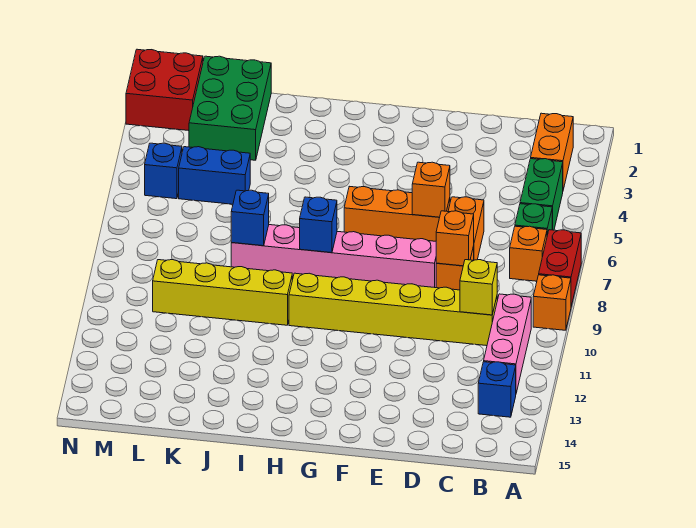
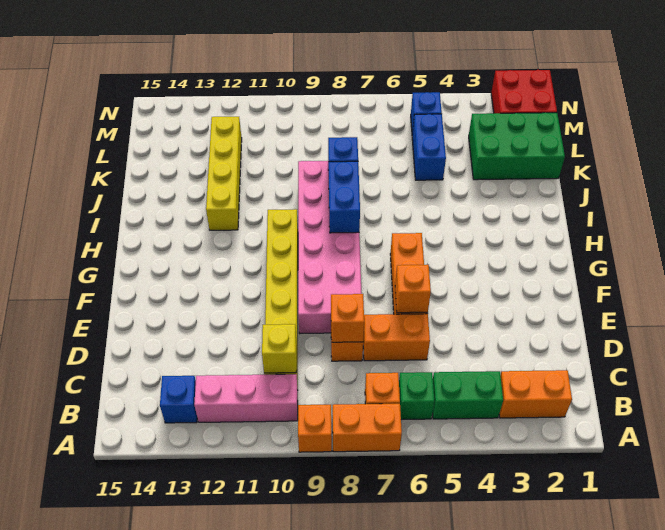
red 1x2 brick [539,230,581,306] -> orange 1x2 brick [333,404,402,452]
pink 1x6 brick [231,225,437,288] -> pink 2x6 brick [298,161,362,333]
blue 1x1 brick [300,197,337,253] -> blue 1x2 brick [329,161,360,233]
yellow 1x4 brick [153,260,292,325] -> yellow 1x4 brick moved to [206,117,242,230]

